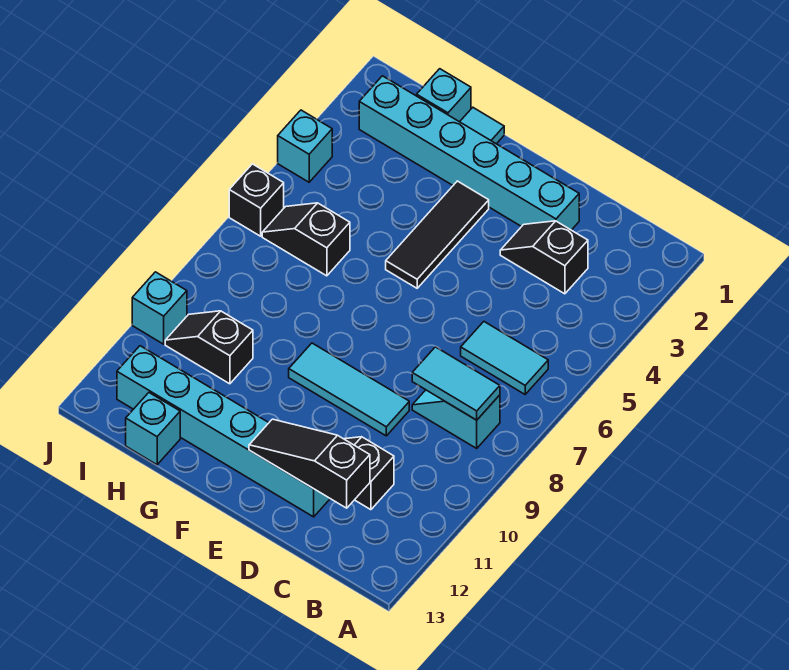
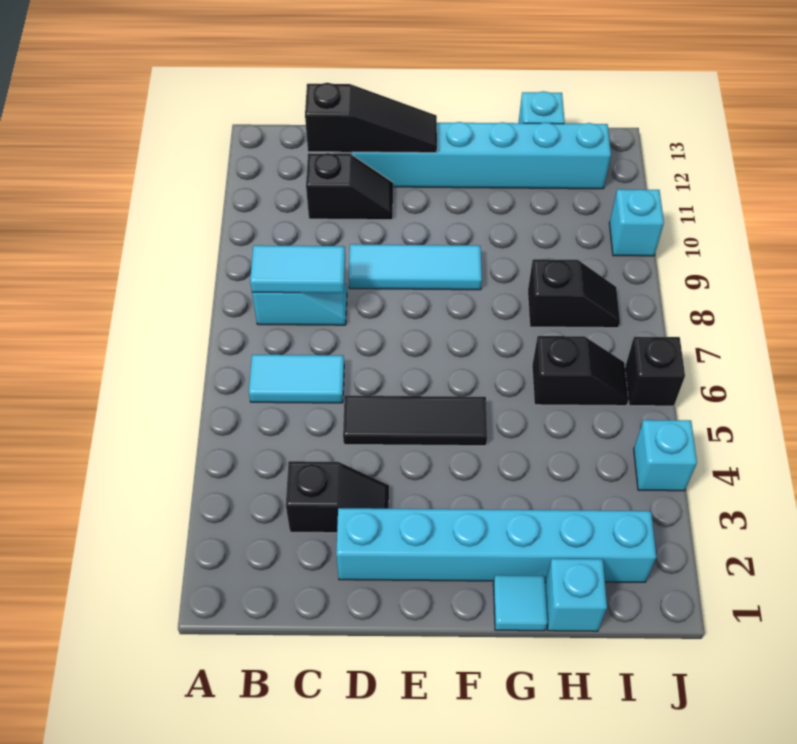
black 1x3 tile [386,181,489,288] -> black 1x3 tile turned to [343,395,487,446]
black 1x2 slope [165,311,253,384] -> black 1x2 slope moved to [528,259,620,328]

